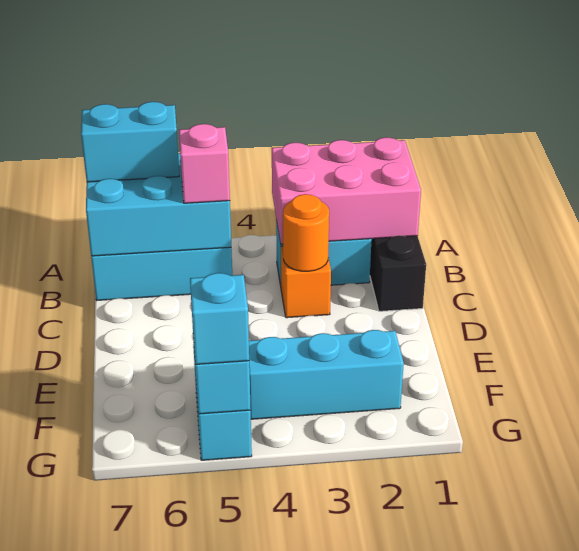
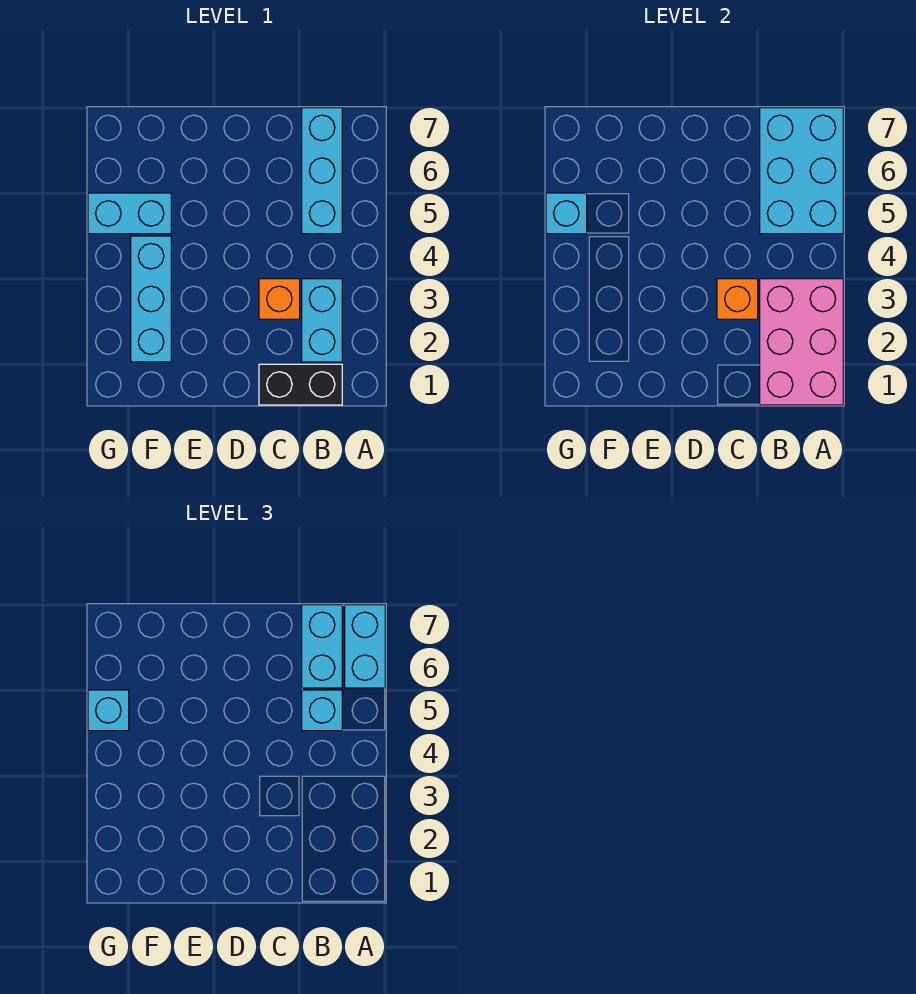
pink 1x1 brick [179,124,230,203] -> cyan 1x1 brick [302,690,342,731]
none -> cyan 1x2 brick [302,605,342,688]
orange 1x1 round brick [283,194,329,271] -> orange 1x1 brick [717,279,758,319]

